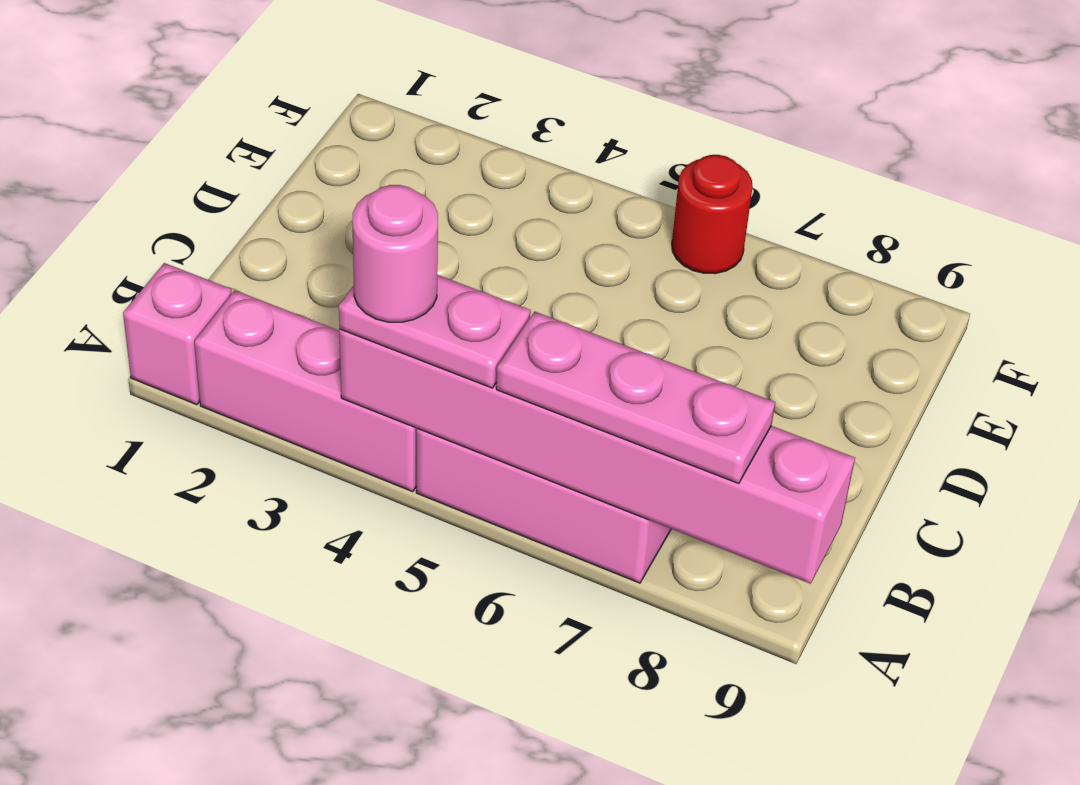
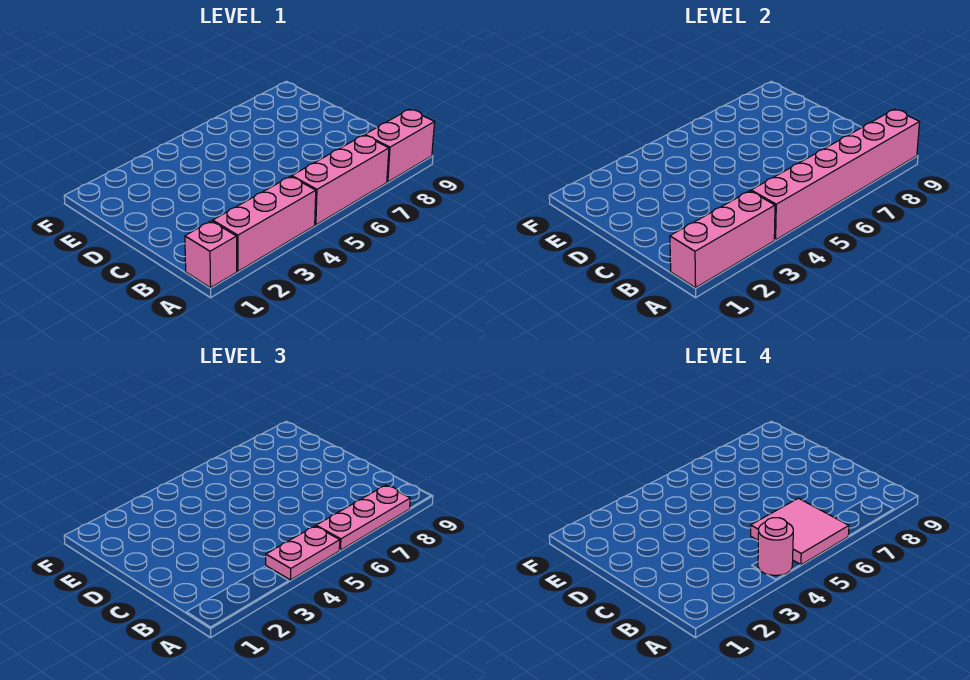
none -> pink 1x3 brick [670,191,775,288]
none -> pink 2x2 tile [751,498,849,565]
none -> pink 1x2 brick [365,109,435,182]
red 1x1 round brick [672,155,753,274] -> none

